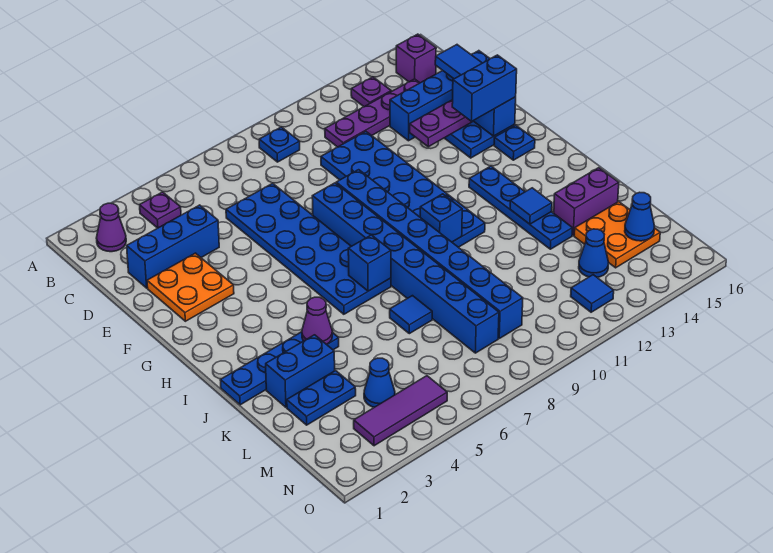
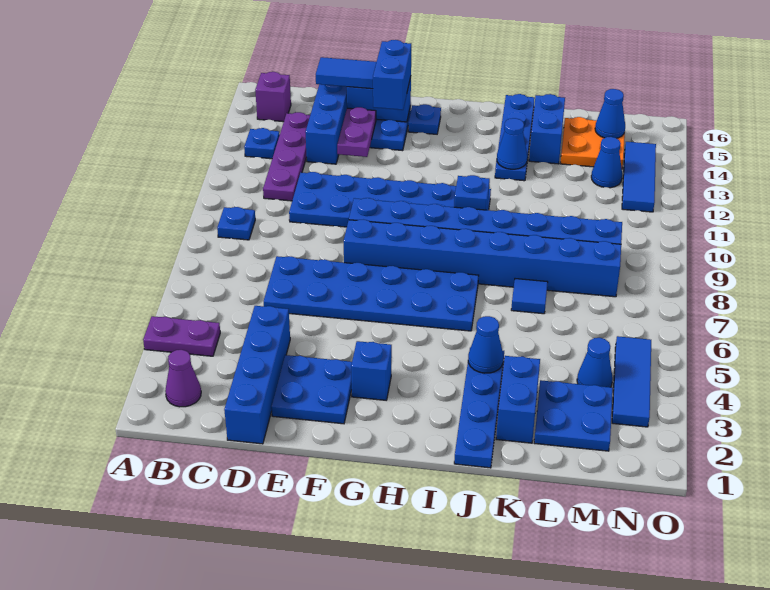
purple 1x1 plate [140,192,181,228] -> purple 1x2 plate [143,316,220,356]
purple 1x1 plate [351,77,391,107] -> blue 1x1 plate [244,128,280,159]
blue 1x3 brick [127,205,219,288] -> blue 1x4 brick [224,306,290,444]
orange 2x2 plate [147,253,234,321] -> blue 2x2 plate [271,355,352,424]
blue 1x4 plate [469,166,573,249] -> blue 1x4 plate turned to [495,94,535,181]
blue 1x1 brick [348,235,391,291] -> blue 1x1 brick moved to [351,341,392,400]
purple 1x1 cone [302,297,332,345] -> blue 1x1 cone [468,316,503,373]
blue 1x1 tile [510,188,552,224] -> blue 1x1 cone [497,118,527,169]
purple 1x2 brick [554,168,619,236] -> blue 1x2 brick [529,94,565,164]
blue 1x2 plate [287,371,356,425] -> blue 2x2 plate [534,380,613,451]
purple 1x3 tile [354,376,447,446] -> blue 1x3 tile [612,336,651,427]
blue 1x1 tile [571,275,614,312] -> blue 1x3 tile [622,142,656,212]

